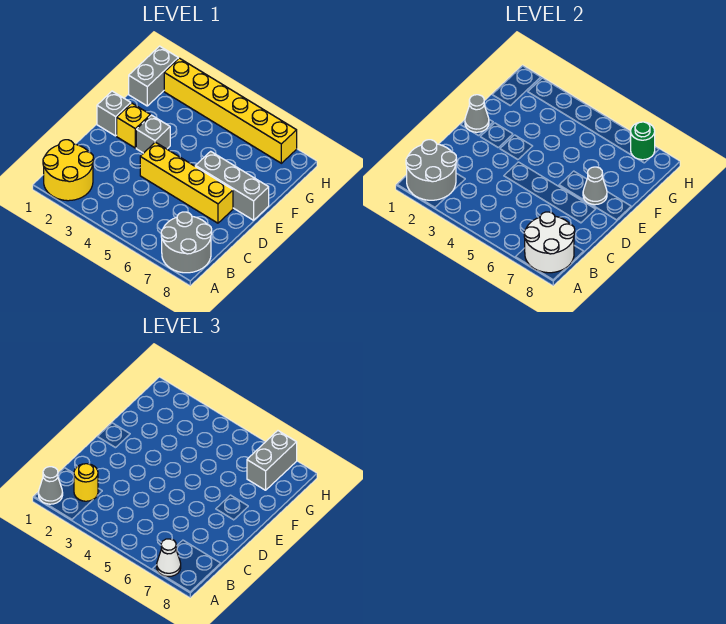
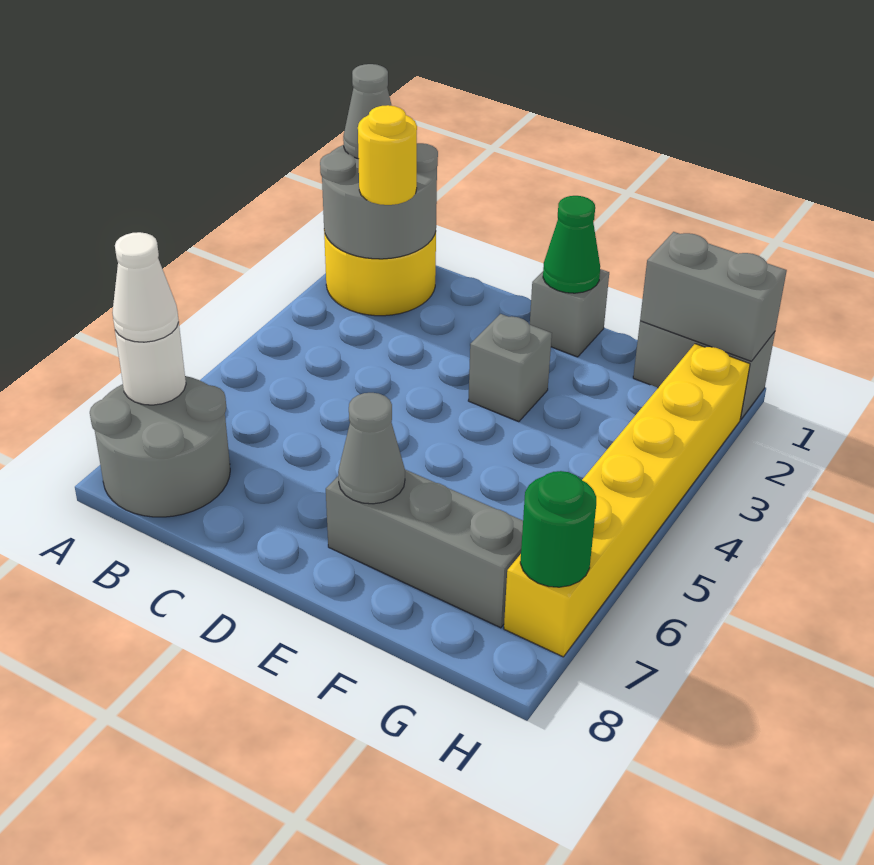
white 2x2 round brick [524,212,575,273] -> white 1x1 round brick [115,322,186,405]
yellow 1x4 brick [140,142,233,223] -> none
grey 1x1 cone [465,95,489,132] -> green 1x1 cone [543,196,600,293]
yellow 1x1 brick [117,103,150,148] -> none
grey 1x3 brick [195,151,269,220] -> grey 1x3 brick turned to [326,470,523,628]
grey 1x2 brick [247,431,297,490] -> grey 1x2 brick moved to [640,232,787,361]

